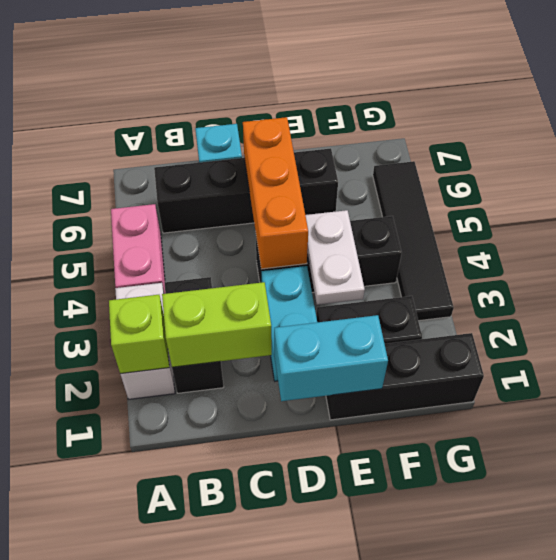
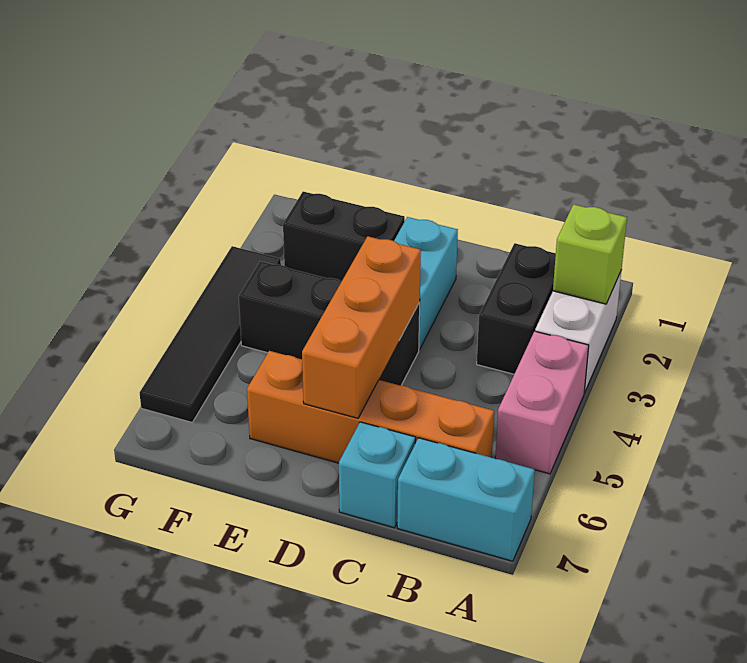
lime 1x2 brick [162,282,272,367] -> none
black 1x4 brick [154,148,338,233] -> orange 1x4 brick [247,351,494,463]
cyan 1x2 brick [274,315,388,401] -> cyan 1x2 brick moved to [397,438,535,561]
black 1x3 brick [326,333,484,420] -> none
white 1x2 plate [305,210,365,305] -> none

